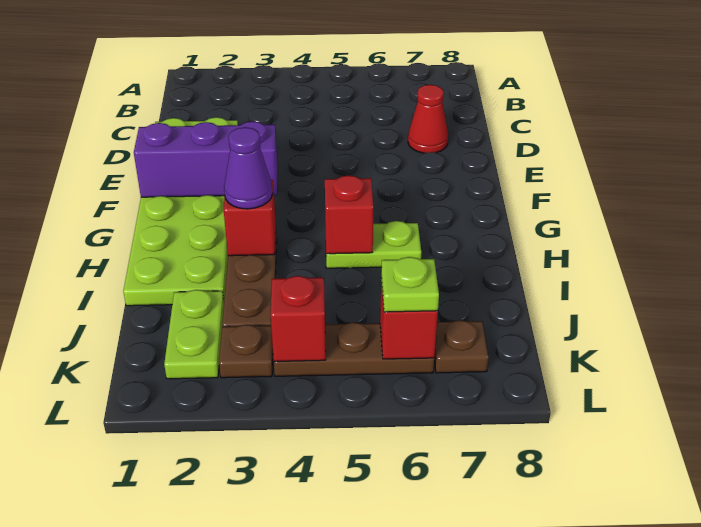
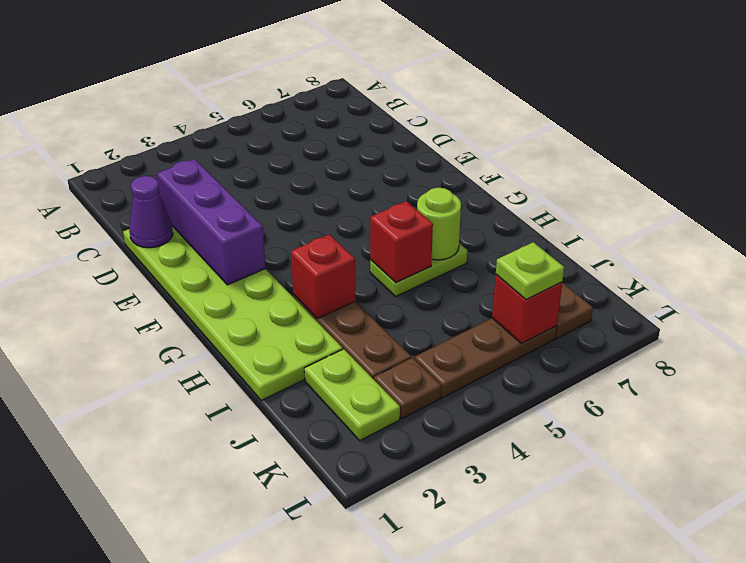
red 1x1 cone [408,85,448,153] -> none
purple 1x3 brick [134,121,278,197] -> purple 1x3 brick turned to [157,159,266,285]
purple 1x1 cone [224,127,273,209] -> purple 1x1 cone moved to [129,176,173,248]
none -> lime 1x1 round brick [417,188,461,260]
red 1x1 brick [271,276,326,362] -> none

